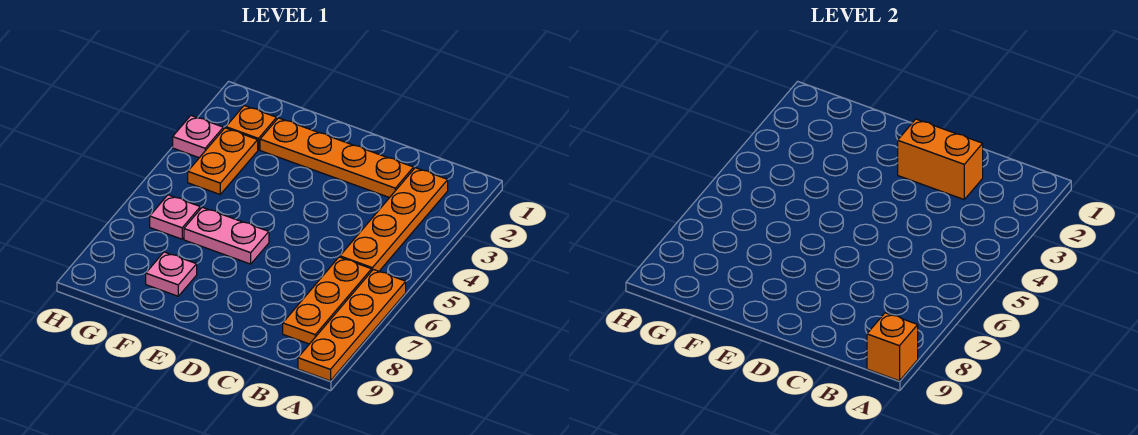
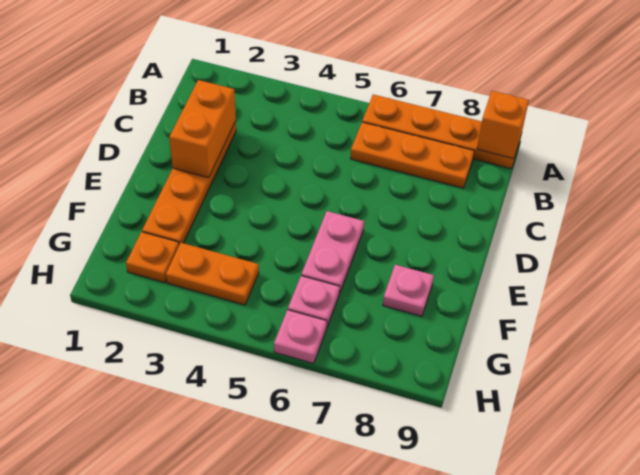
orange 1x4 plate [340,168,448,271] -> none
pink 1x1 plate [173,116,223,158] -> pink 1x1 plate moved to [274,310,327,364]

